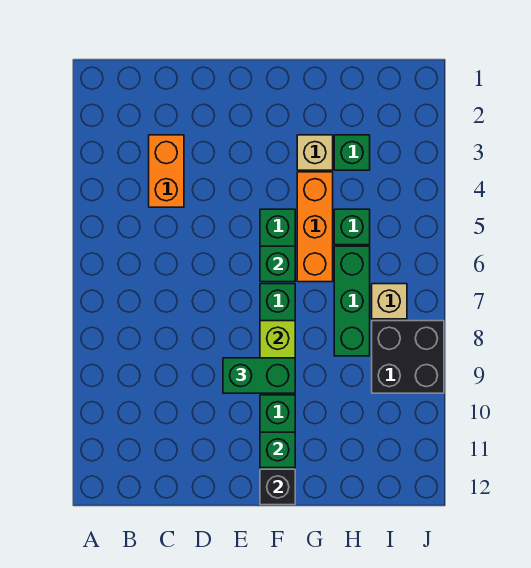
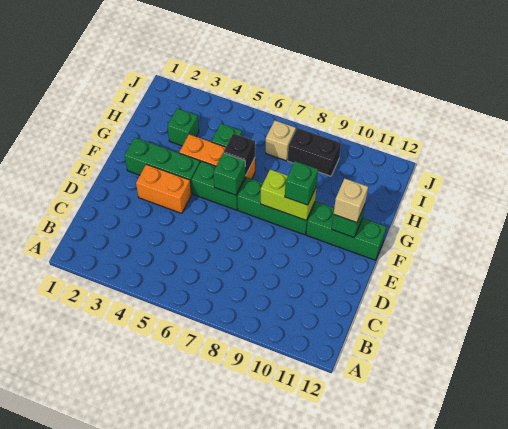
orange 1x2 brick [149,135,184,207] -> orange 1x2 brick moved to [136,164,191,213]
green 1x2 brick [223,358,295,393] -> green 1x1 brick [285,161,318,205]
black 1x1 brick [260,469,295,505] -> black 1x1 brick moved to [224,133,255,176]
tan 1x1 brick [297,135,333,170] -> tan 1x1 brick moved to [334,179,368,223]
green 1x3 brick [334,246,370,356] -> green 1x3 brick moved to [124,138,200,194]
black 2x2 brick [372,321,444,393] -> black 1x2 brick [288,128,341,176]

